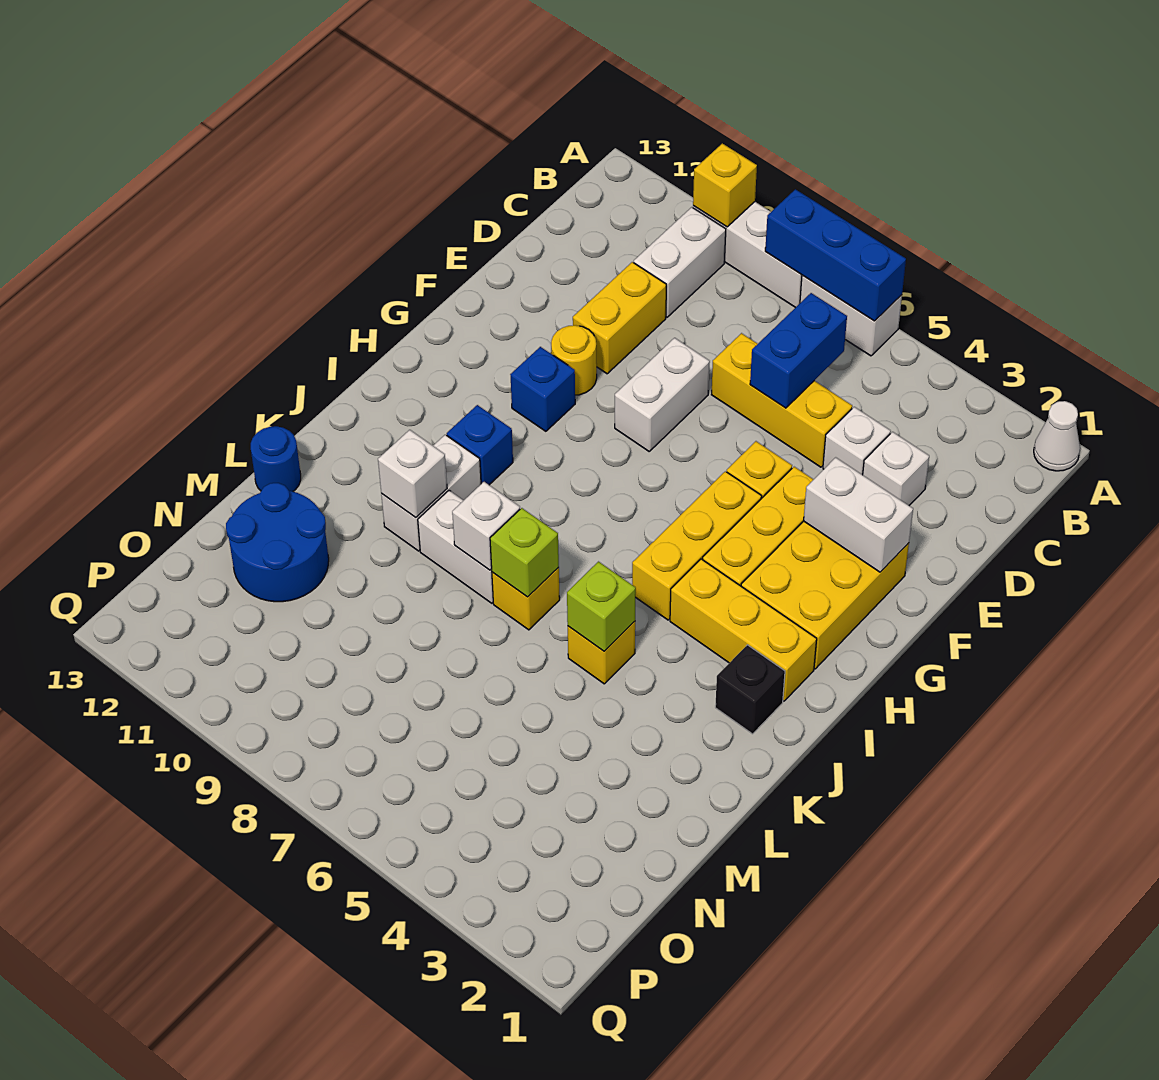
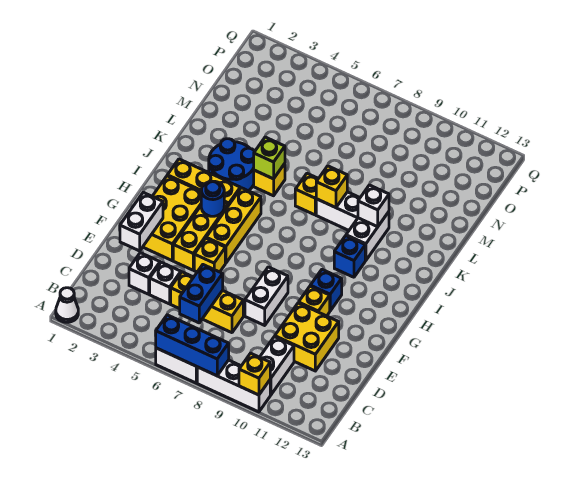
yellow 1x2 brick [573,262,666,374] -> yellow 2x2 brick [275,303,339,371]
white 1x2 brick [804,457,913,572] -> white 1x2 brick turned to [120,192,163,251]
yellow 1x1 round brick [551,325,597,395] -> yellow 1x1 brick [299,286,330,316]
black 1x1 brick [715,645,785,734] -> none
lime 1x1 brick [490,508,559,597] -> none
white 1x1 brick [452,482,520,570] -> yellow 1x1 brick [316,166,347,208]
blue 1x1 round brick [251,426,301,492] -> blue 1x1 round brick moved to [201,181,224,216]
blue 2x2 round brick [226,483,329,602] -> blue 2x2 round brick moved to [209,139,255,191]

